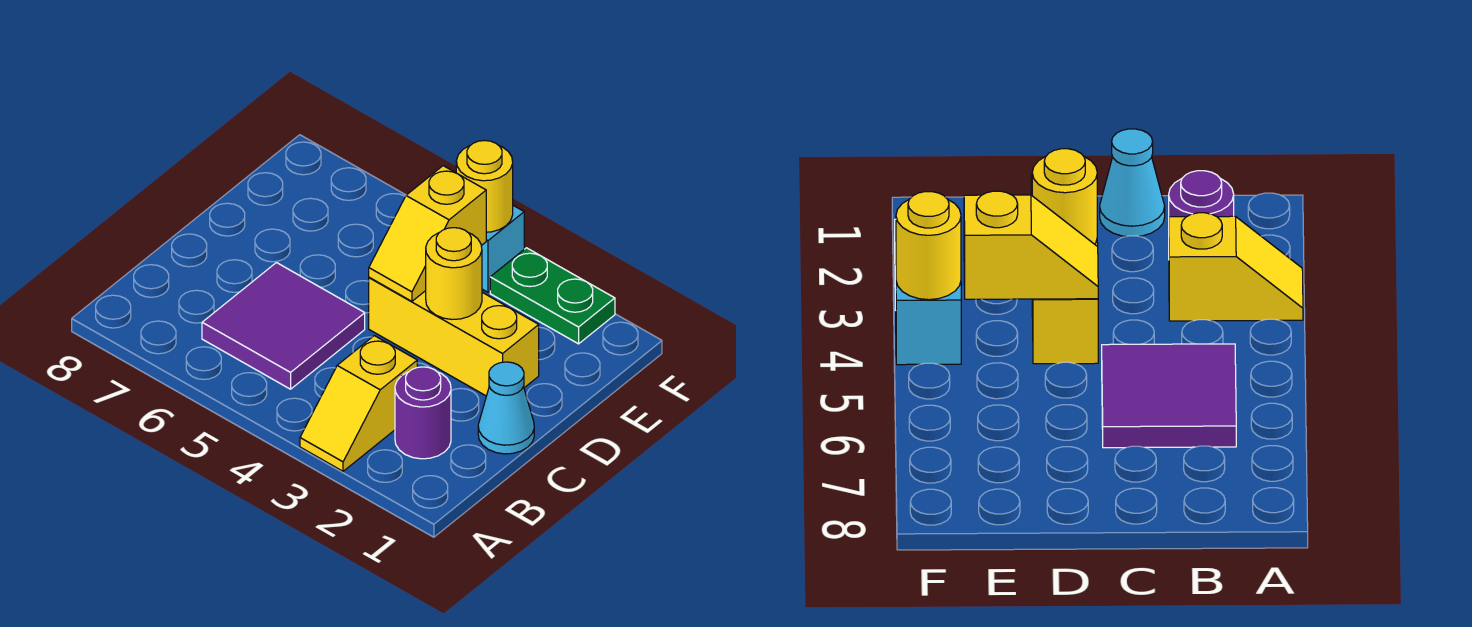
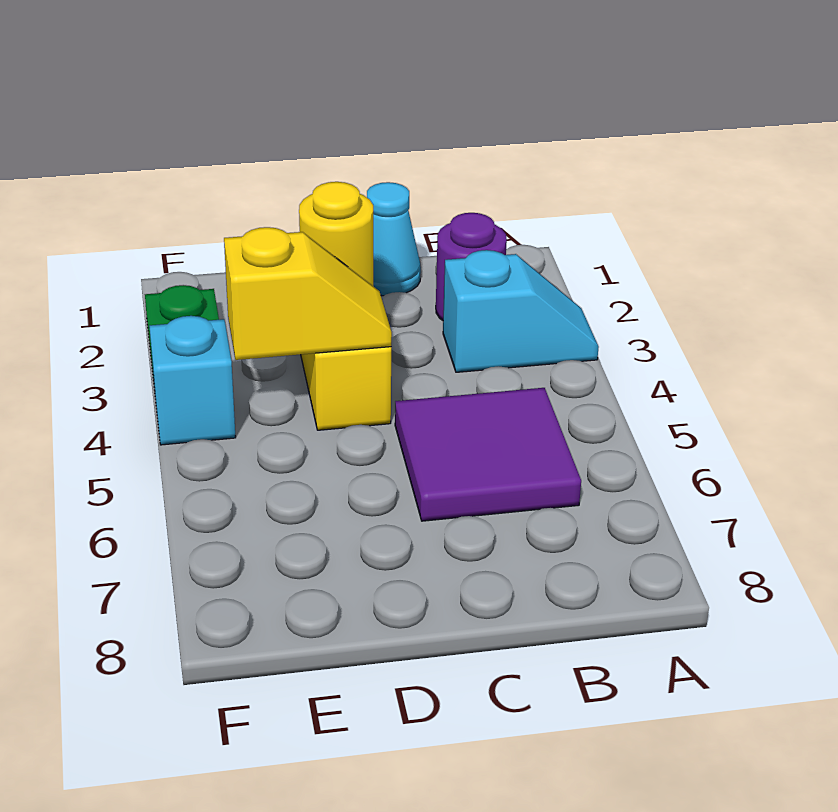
yellow 1x2 slope [300,336,417,471] -> cyan 1x2 slope [443,250,599,372]
yellow 1x1 round brick [456,141,513,232] -> none

